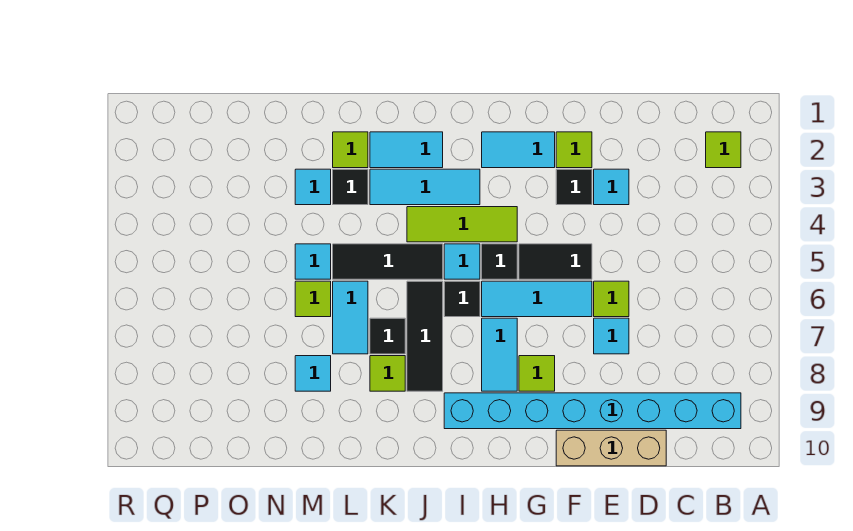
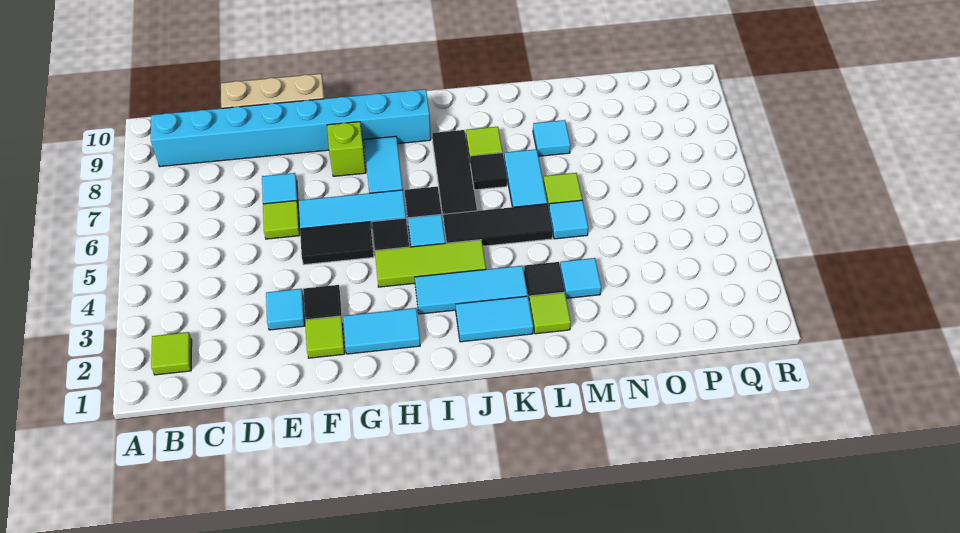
lime 1x1 tile [519,356,555,391] -> lime 1x1 brick [327,122,366,176]

